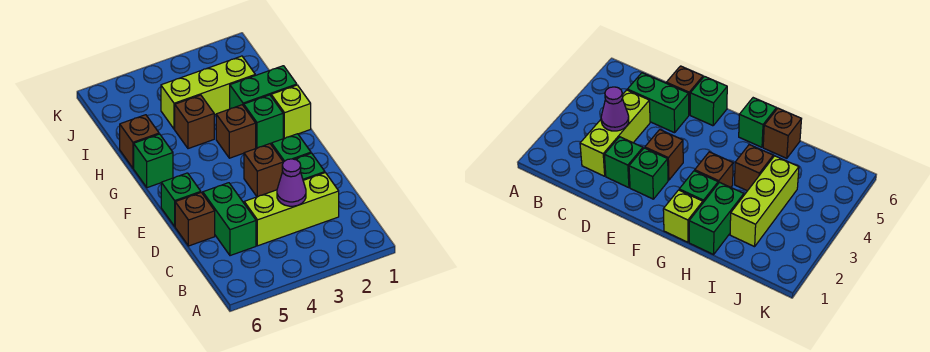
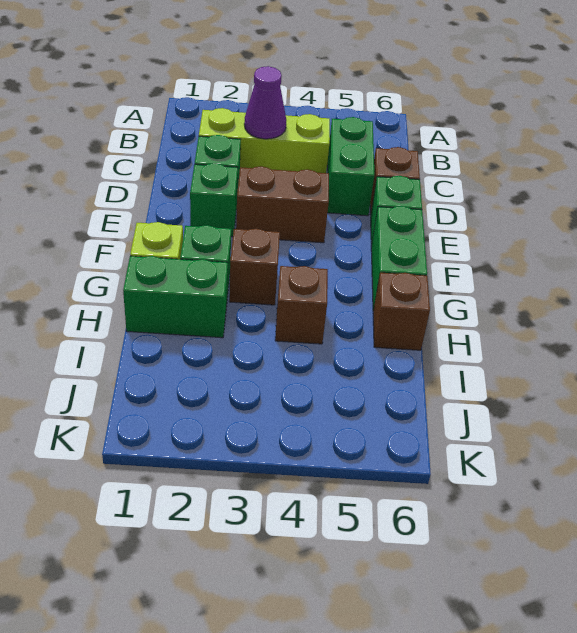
brown 1x1 brick [244,144,283,197] -> brown 1x2 brick [236,166,329,243]
green 1x1 brick [134,134,173,188] -> green 1x2 brick [371,206,427,311]
lime 1x3 brick [161,56,255,129] -> none

